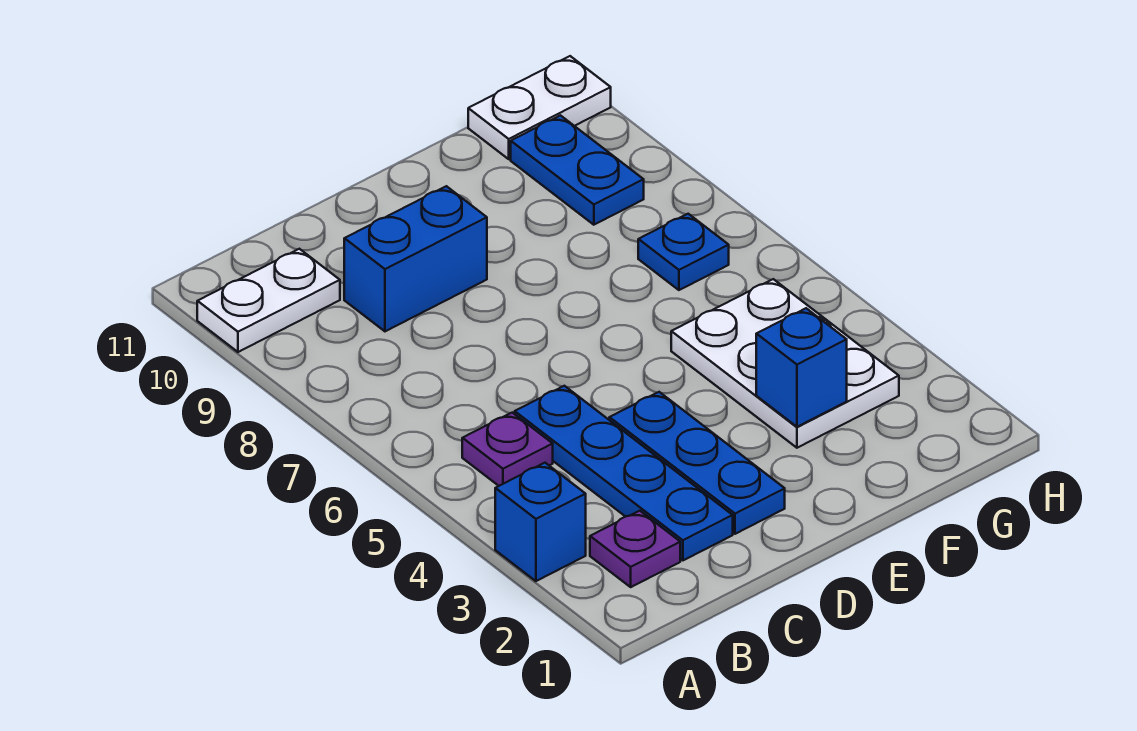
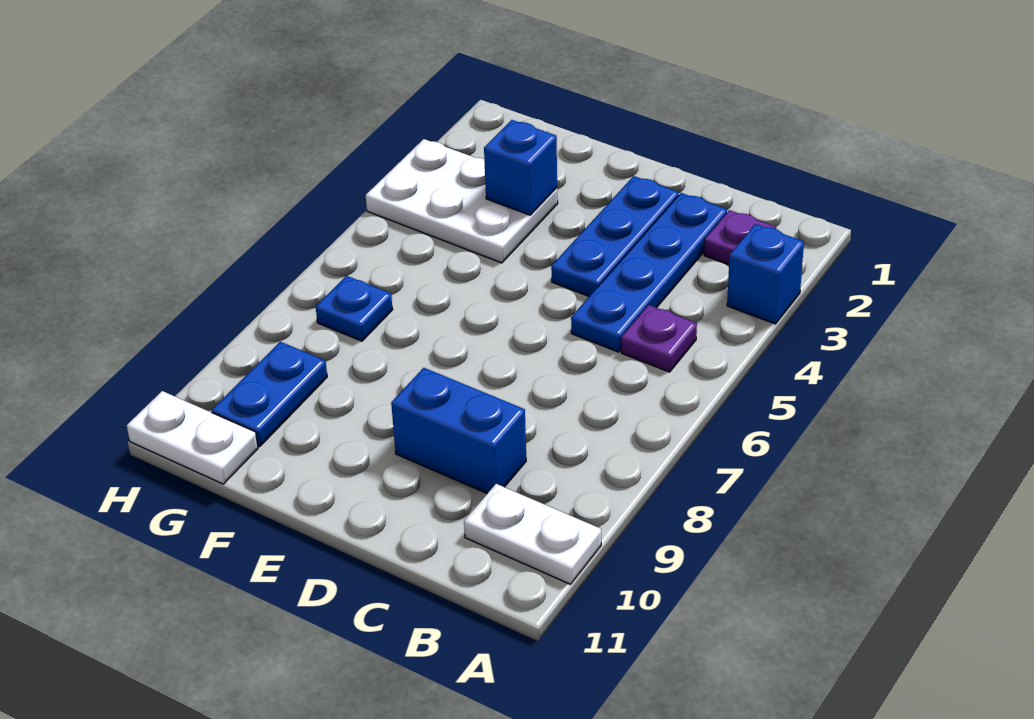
white 2x3 plate [671,279,899,448] -> white 2x3 plate turned to [366,139,558,263]

